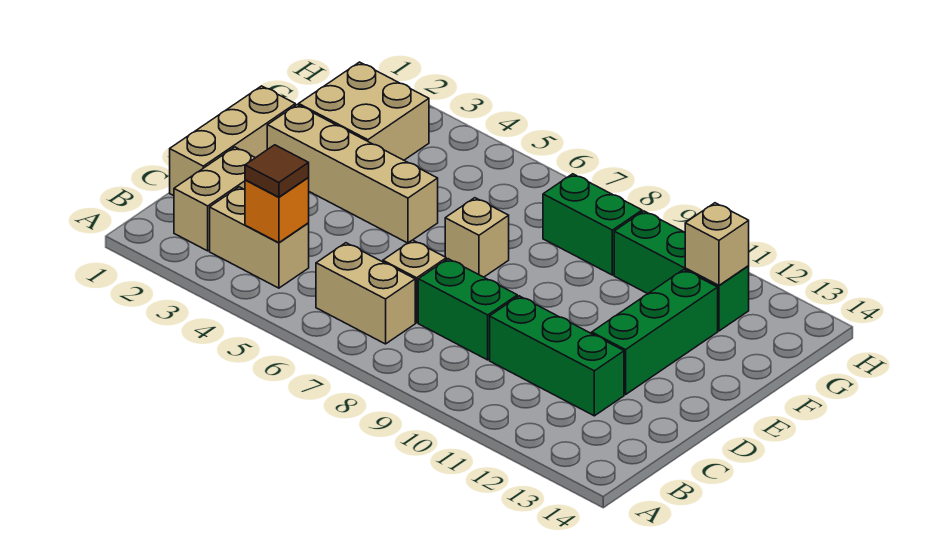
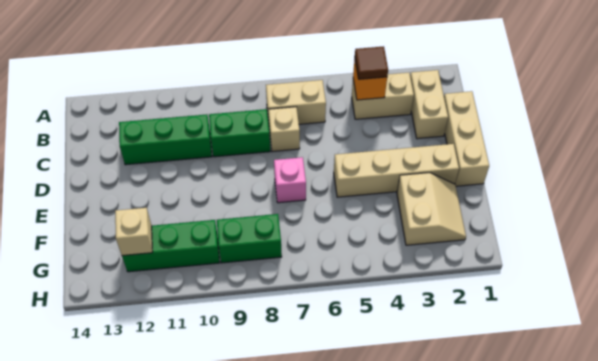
green 1x3 brick [592,270,718,395] -> none
tan 1x1 brick [445,198,509,277] -> pink 1x1 brick [274,157,306,203]
tan 2x2 brick [299,62,429,160] -> tan 2x2 slope [397,173,466,245]

